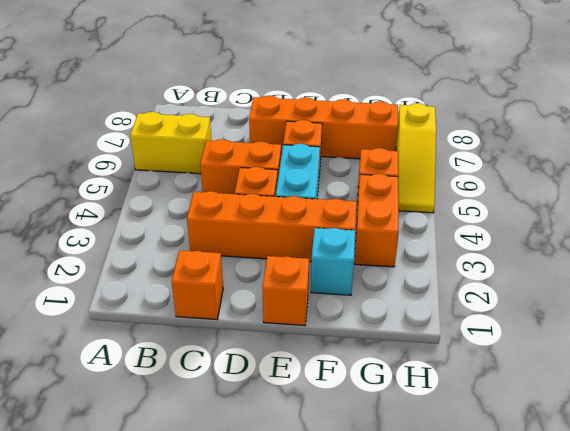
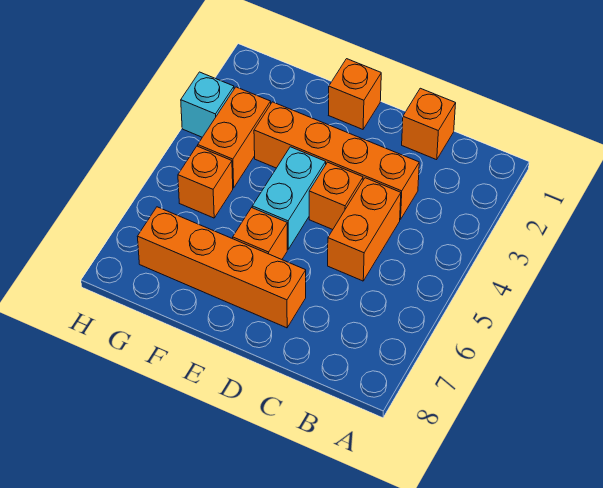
yellow 1x2 brick [130,112,212,174] -> none
orange 1x2 brick [200,139,281,194] -> orange 1x2 brick turned to [328,178,401,281]
cyan 1x1 brick [311,228,355,295] -> cyan 1x1 brick moved to [181,72,234,137]
yellow 1x3 slope [396,103,436,213] -> none

